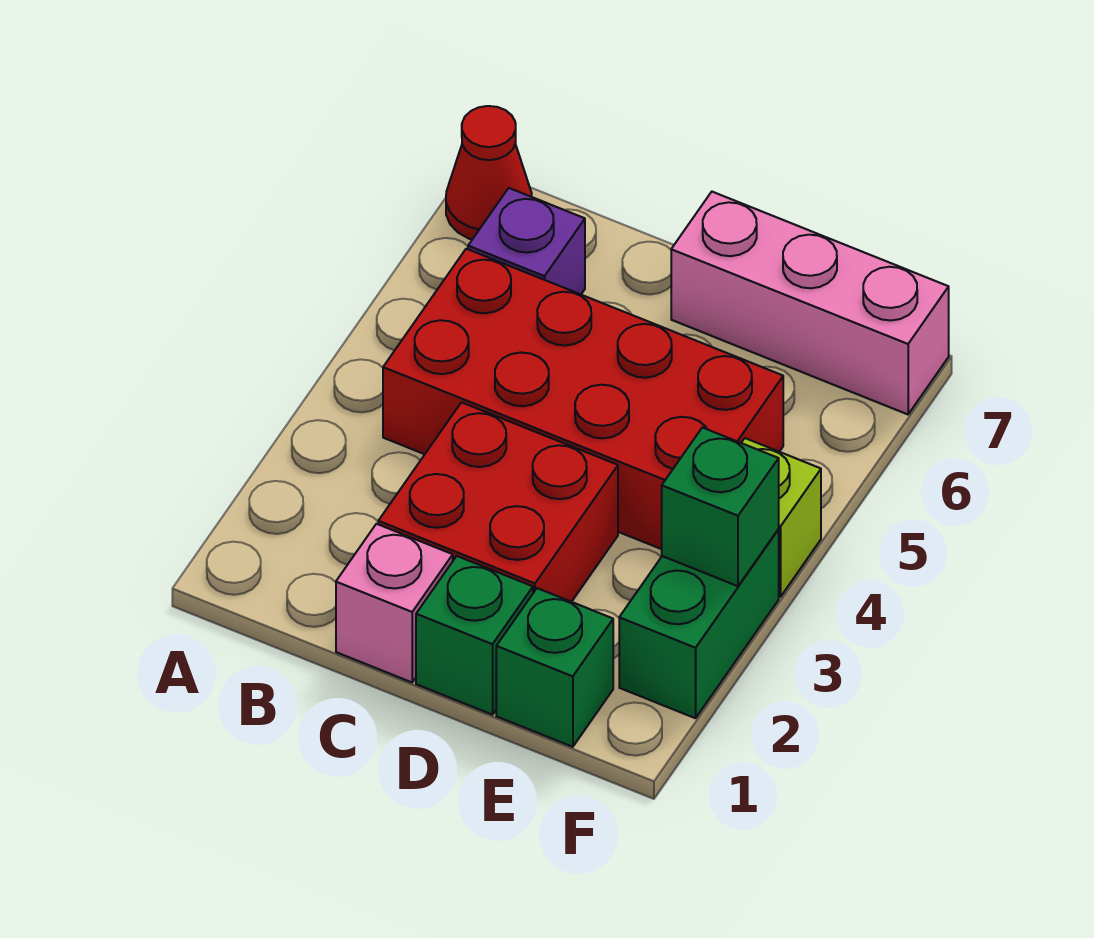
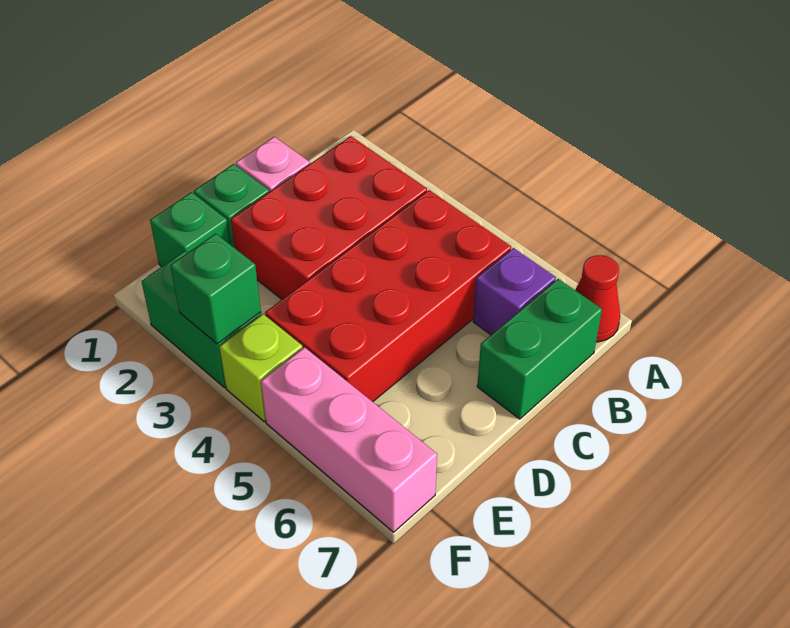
none -> green 1x2 brick [477,279,602,419]
red 2x2 brick [378,402,618,602] -> red 2x3 brick [231,136,427,299]
pink 1x3 brick [671,192,949,414] -> pink 1x3 brick turned to [261,347,437,532]

